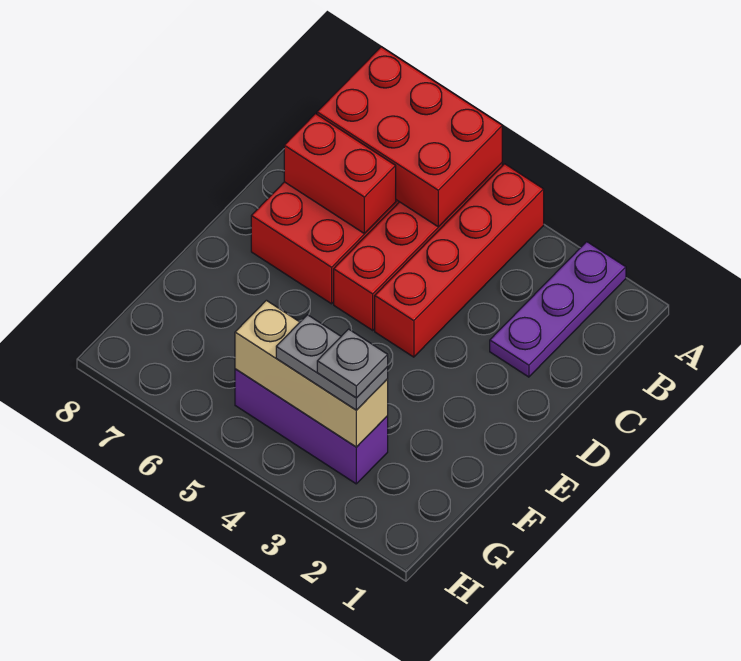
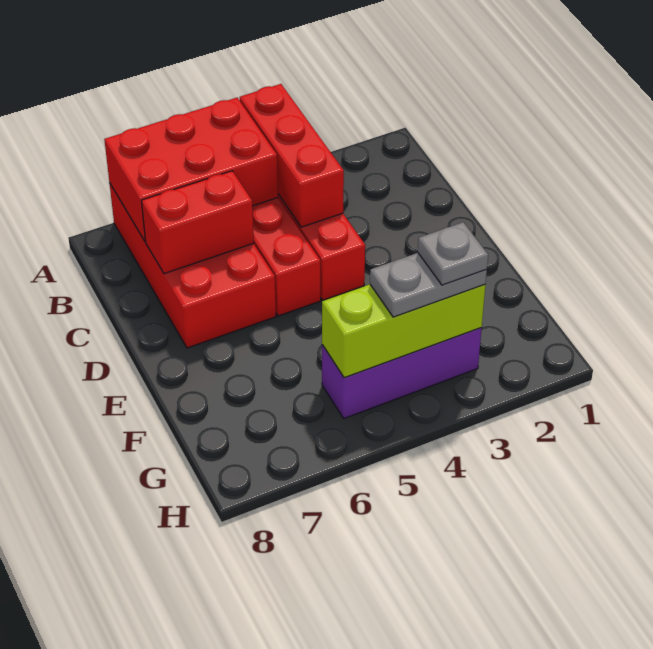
purple 1x3 plate [490,242,626,377] -> none
none -> red 1x3 brick [240,84,344,227]
tan 1x3 brick [235,300,388,447] -> lime 1x3 brick [322,284,485,378]

